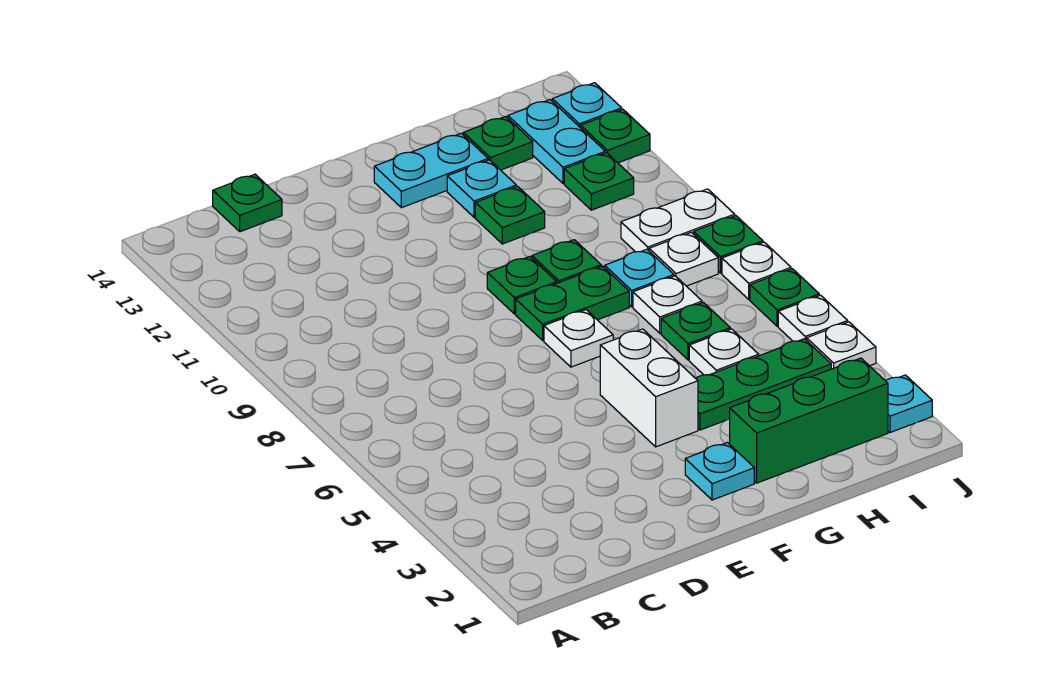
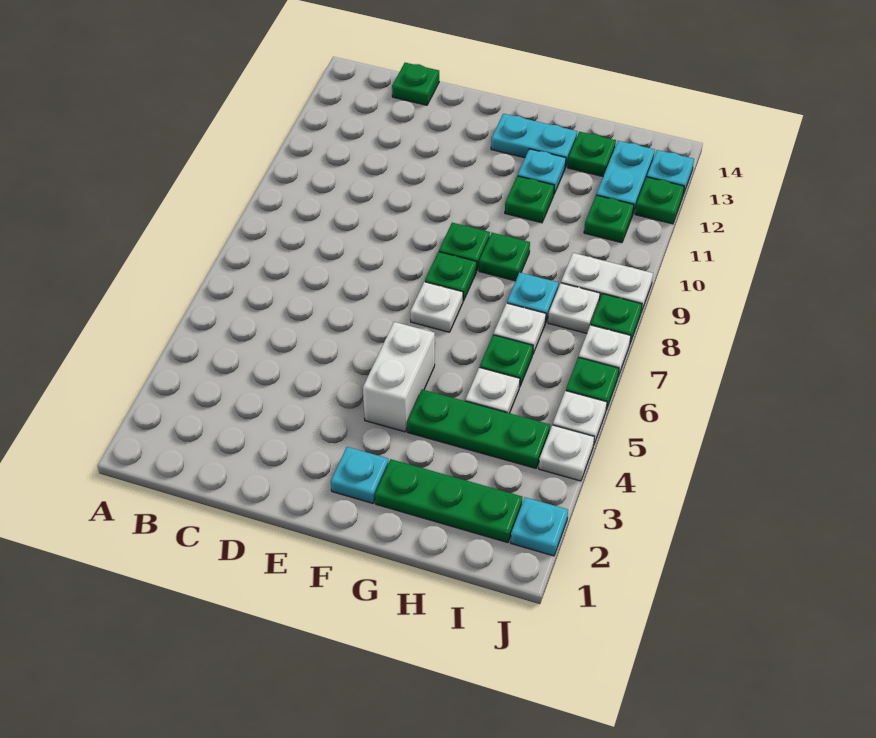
green 1x2 plate [516,266,629,340] -> green 1x1 plate [425,252,477,301]
green 1x3 brick [730,358,888,483] -> green 1x3 plate [375,459,523,543]

